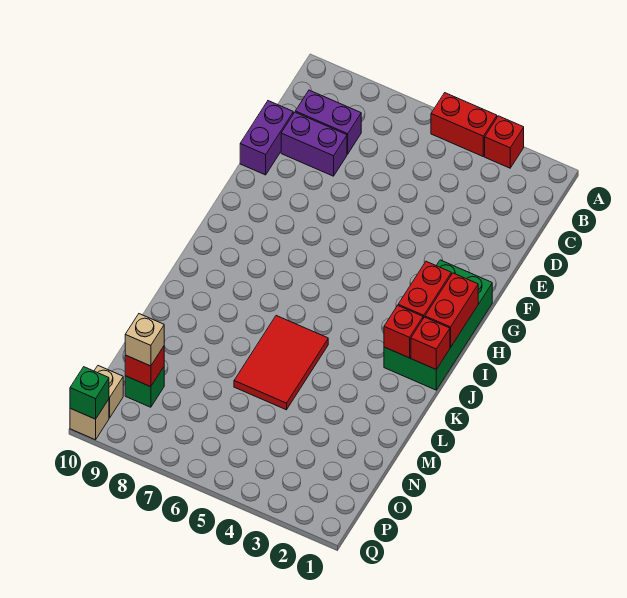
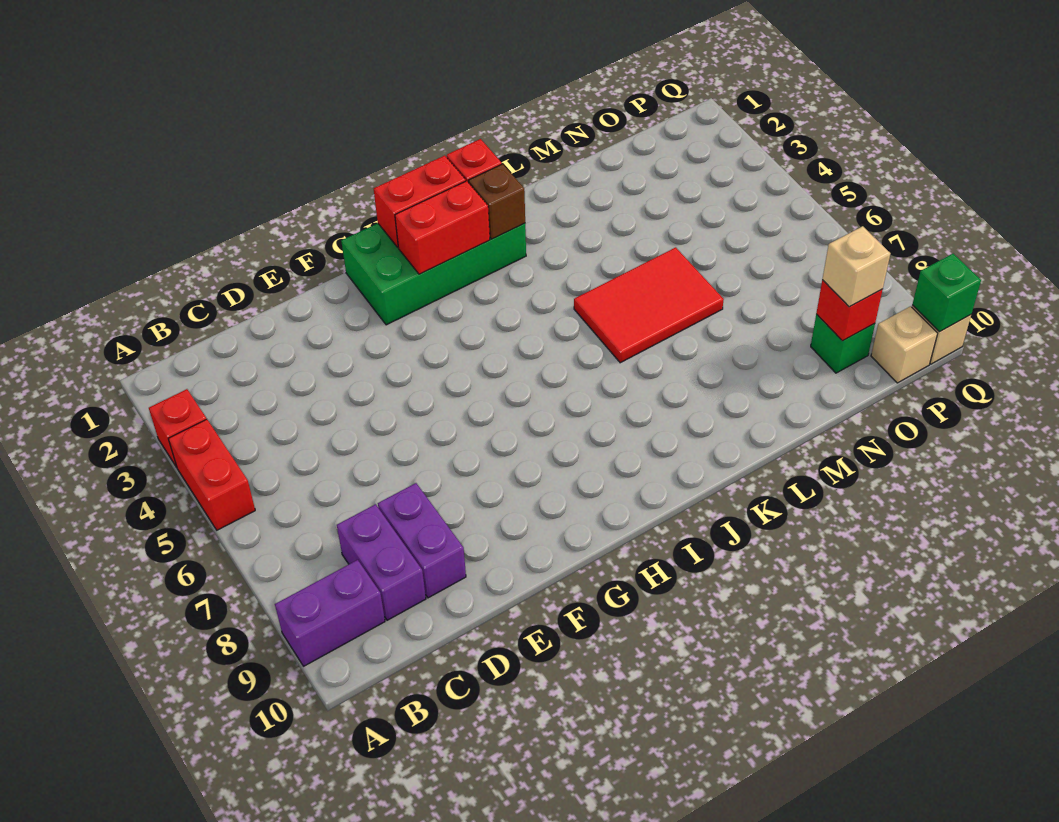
purple 1x2 brick [240,101,293,175] -> purple 1x2 brick moved to [275,560,385,666]
red 1x1 brick [384,306,423,358] -> brown 1x1 brick [469,164,525,239]

